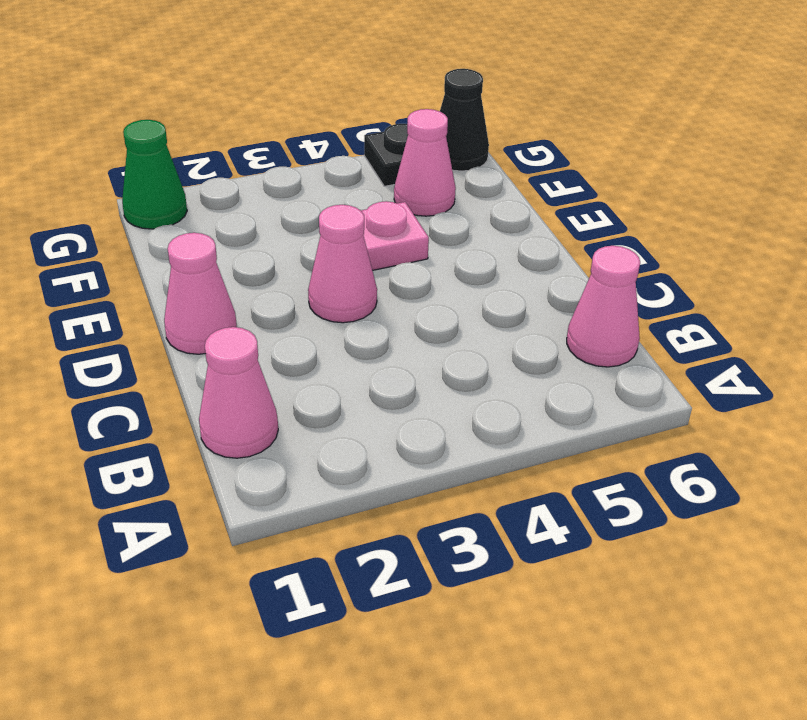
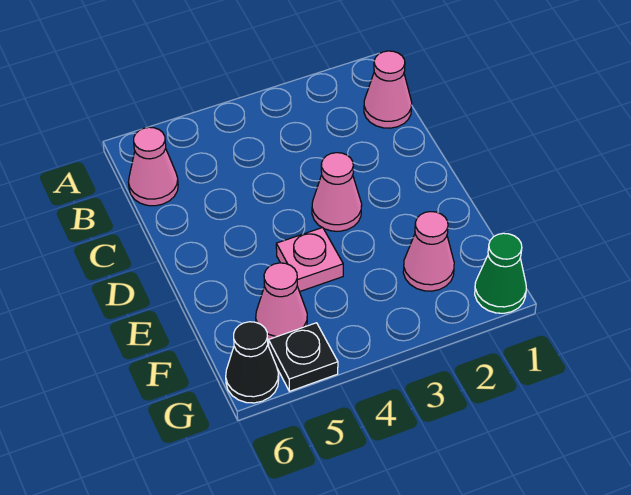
pink 1x1 cone [164,233,237,354] -> pink 1x1 cone moved to [403,212,454,291]

